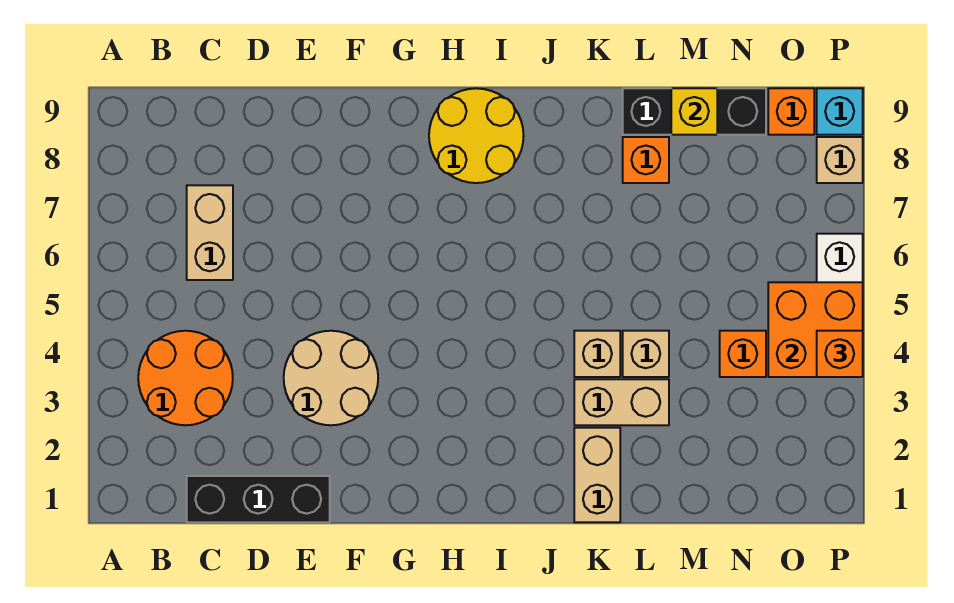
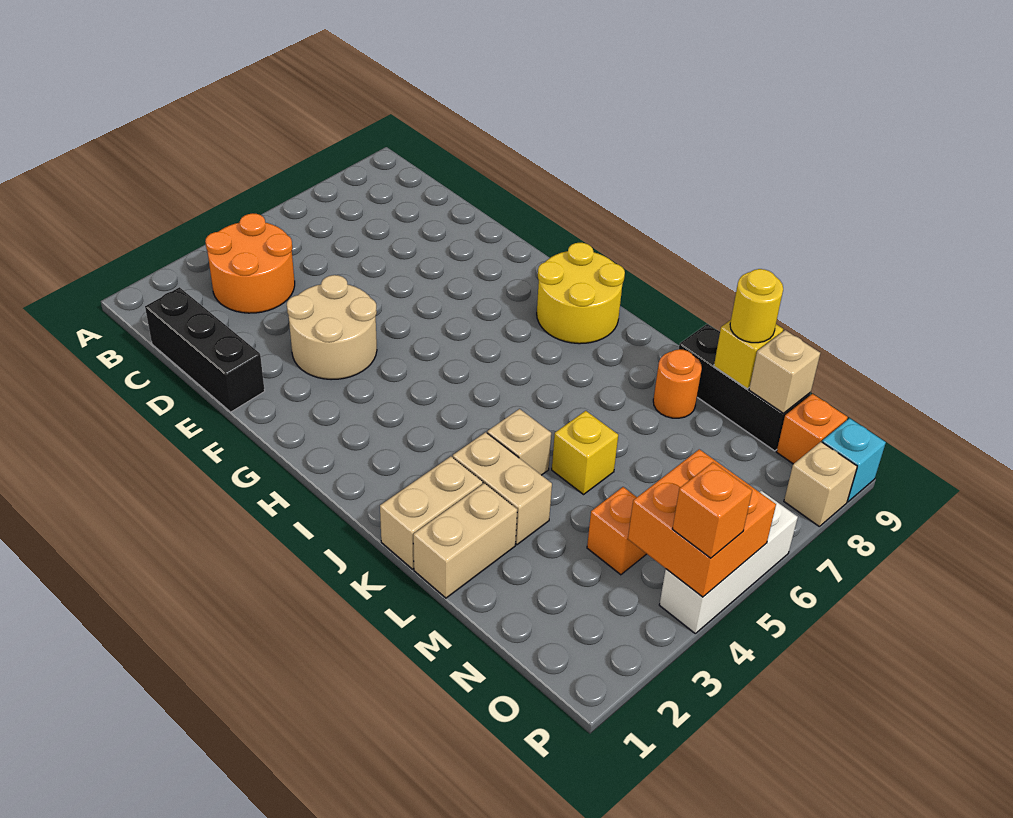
tan 1x2 brick [187,185,233,280] -> tan 1x2 brick moved to [413,483,517,598]
tan 1x1 brick [623,331,669,377] -> tan 1x1 brick moved to [749,330,820,413]
none -> yellow 1x1 brick [552,411,618,494]
orange 1x1 brick [623,137,669,183] -> orange 1x1 round brick [653,349,702,418]
none -> yellow 1x1 round brick [730,269,783,343]

